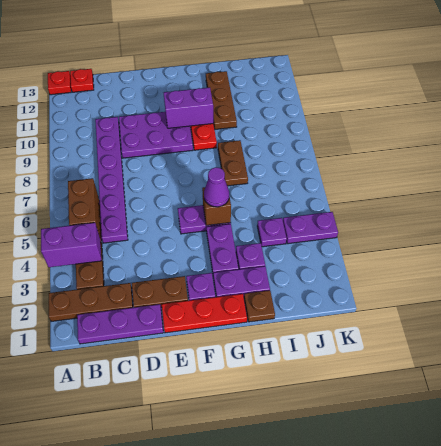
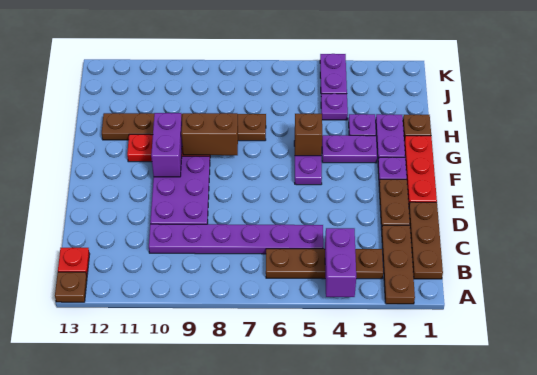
red 1x1 plate [48,71,71,95] -> brown 1x1 plate [55,272,87,302]
purple 1x3 plate [77,304,163,344] -> brown 1x3 plate [409,202,443,279]
brown 1x2 brick [68,178,100,236] -> brown 1x2 brick moved to [181,113,238,155]
purple 1x1 cone [204,167,229,207] -> none

